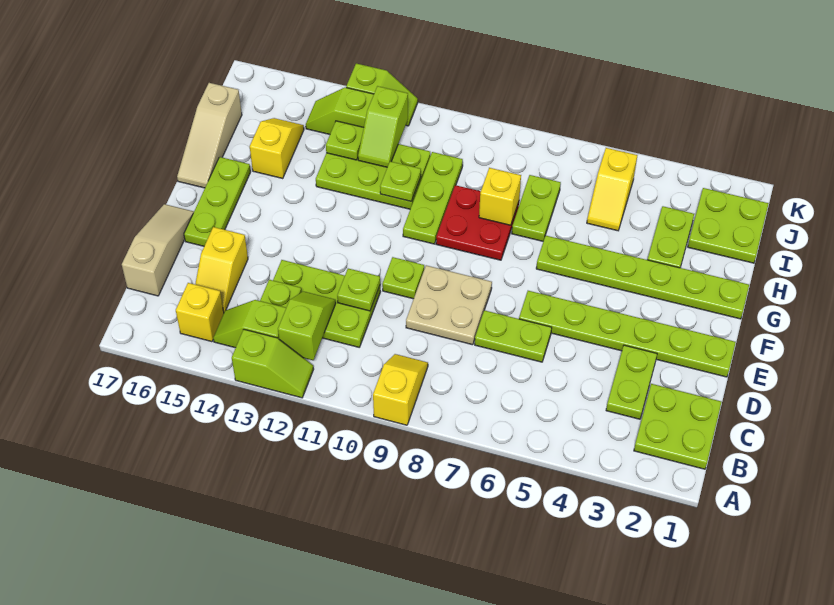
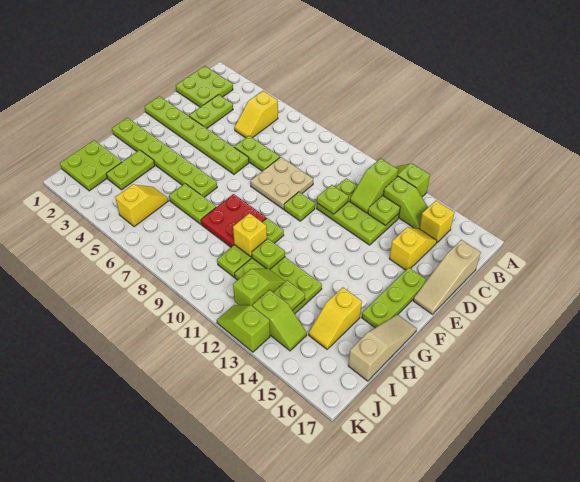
yellow 1x2 slope [373,354,428,425] -> yellow 1x2 slope moved to [234,91,278,138]
lime 1x2 plate [512,175,561,241] -> lime 1x2 plate turned to [169,184,216,224]
yellow 1x1 brick [479,168,521,225] -> yellow 1x1 brick moved to [233,213,267,257]

